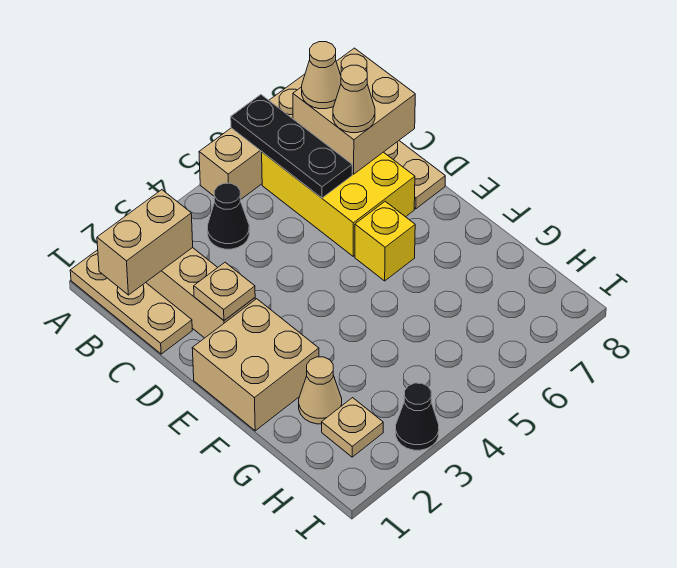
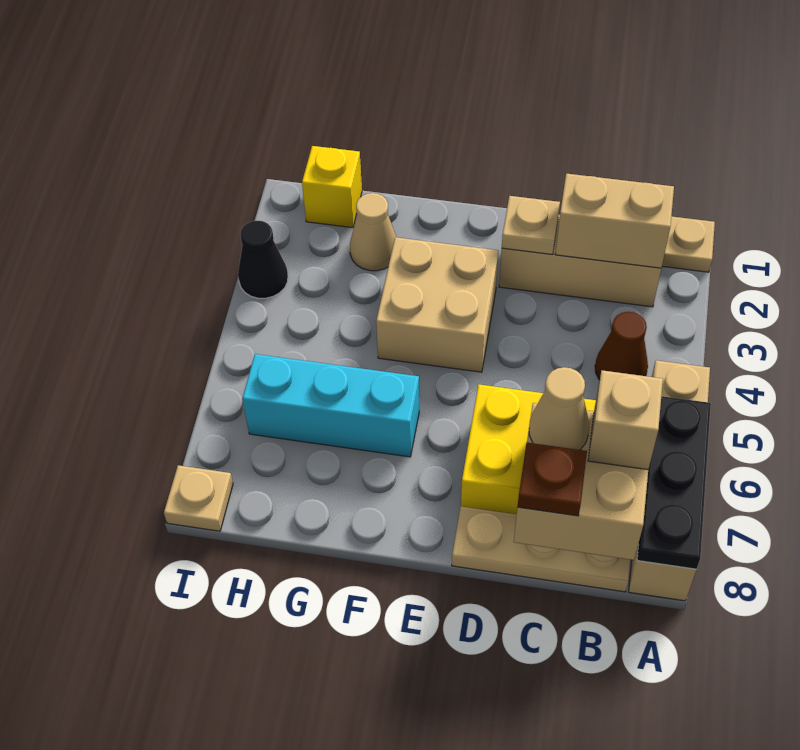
black 1x3 plate [231,95,352,198] -> black 1x3 plate turned to [637,396,711,569]
tan 1x2 brick [97,190,193,295] -> tan 1x2 brick turned to [555,174,674,268]
black 1x1 cone [207,183,249,249] -> brown 1x1 cone [595,312,648,380]
tan 1x1 cone [302,42,341,109] -> tan 1x1 brick [588,370,663,470]
none -> brown 1x1 plate [518,443,587,516]
tan 2x2 brick [192,299,319,431] -> tan 2x2 brick moved to [376,237,499,372]
yellow 1x1 brick [355,201,415,281] -> yellow 1x1 brick moved to [302,146,362,228]
none -> cyan 1x3 brick [242,354,419,457]
tan 1x1 plate [322,398,383,457] -> tan 1x1 plate moved to [164,465,233,531]

